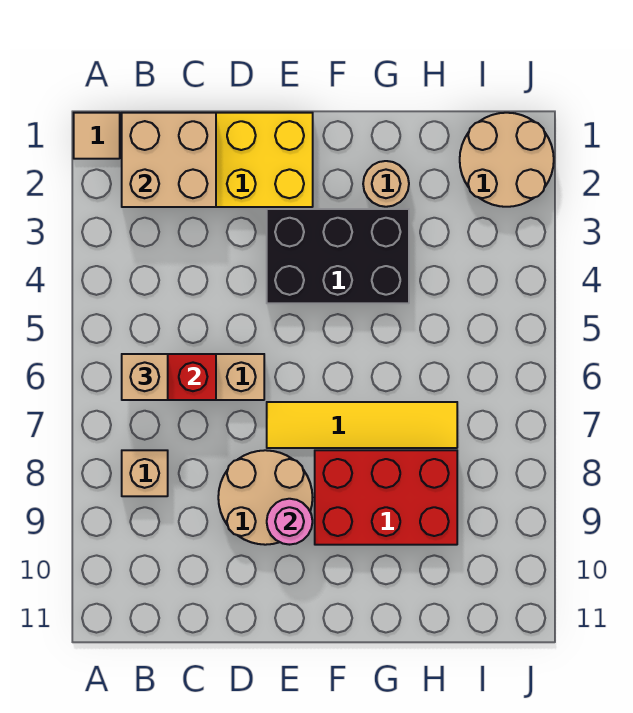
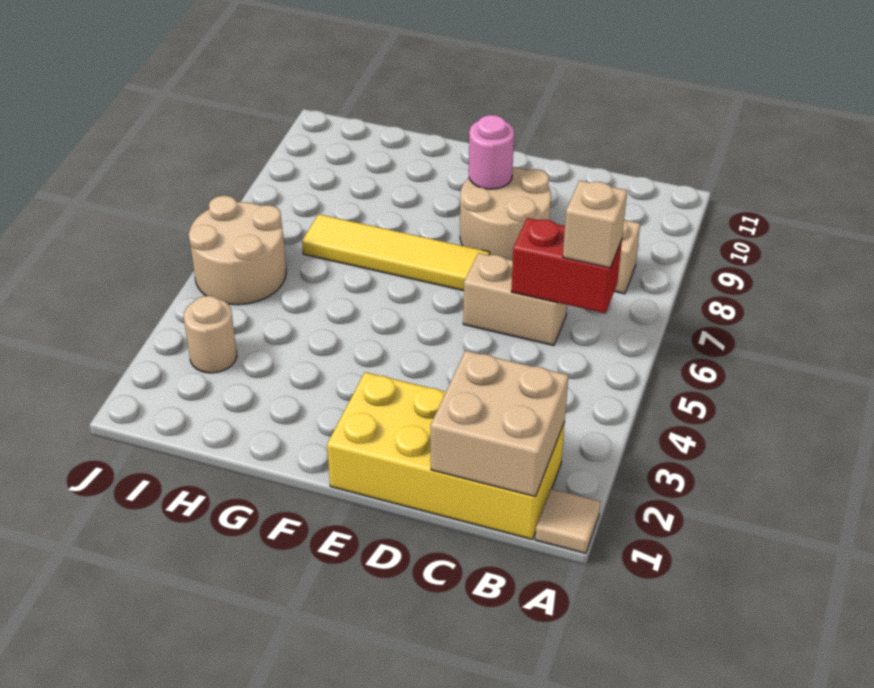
black 2x3 brick [267,209,409,303] -> none
red 2x3 brick [315,450,457,545] -> none
tan 1x1 round brick [363,161,409,207] -> tan 1x1 round brick moved to [184,296,237,373]
tan 2x2 round brick [460,113,554,207] -> tan 2x2 round brick moved to [189,196,286,305]

